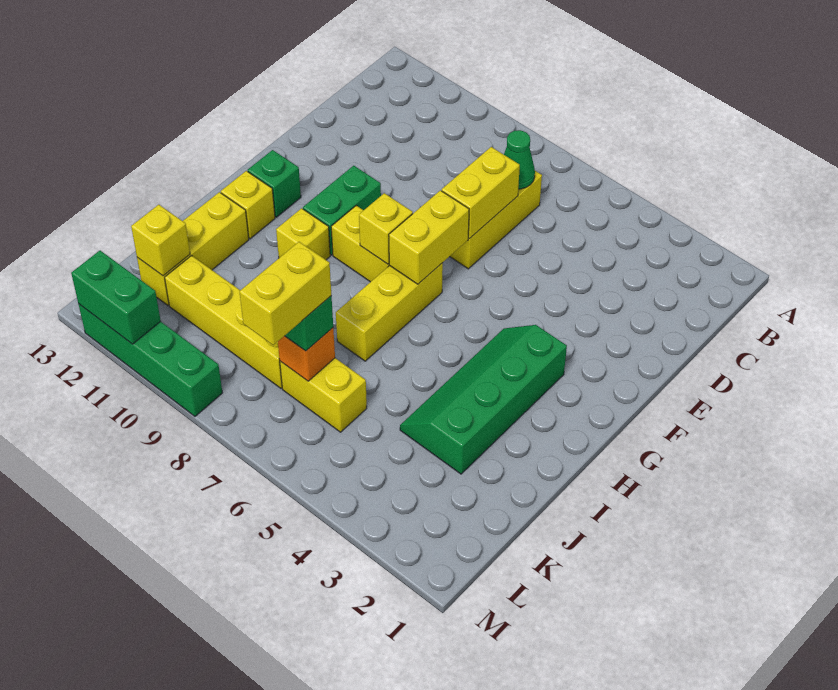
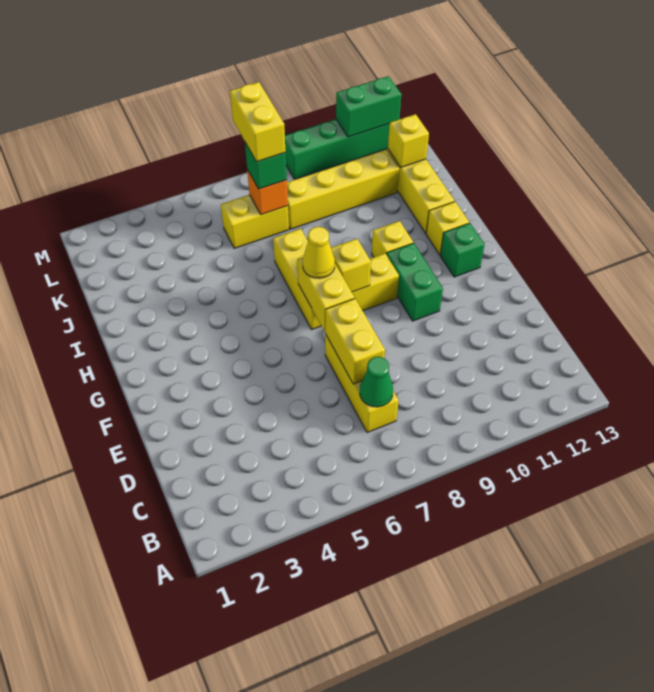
green 2x4 slope [400,325,567,474] -> none
none -> yellow 1x1 cone [303,227,335,278]

